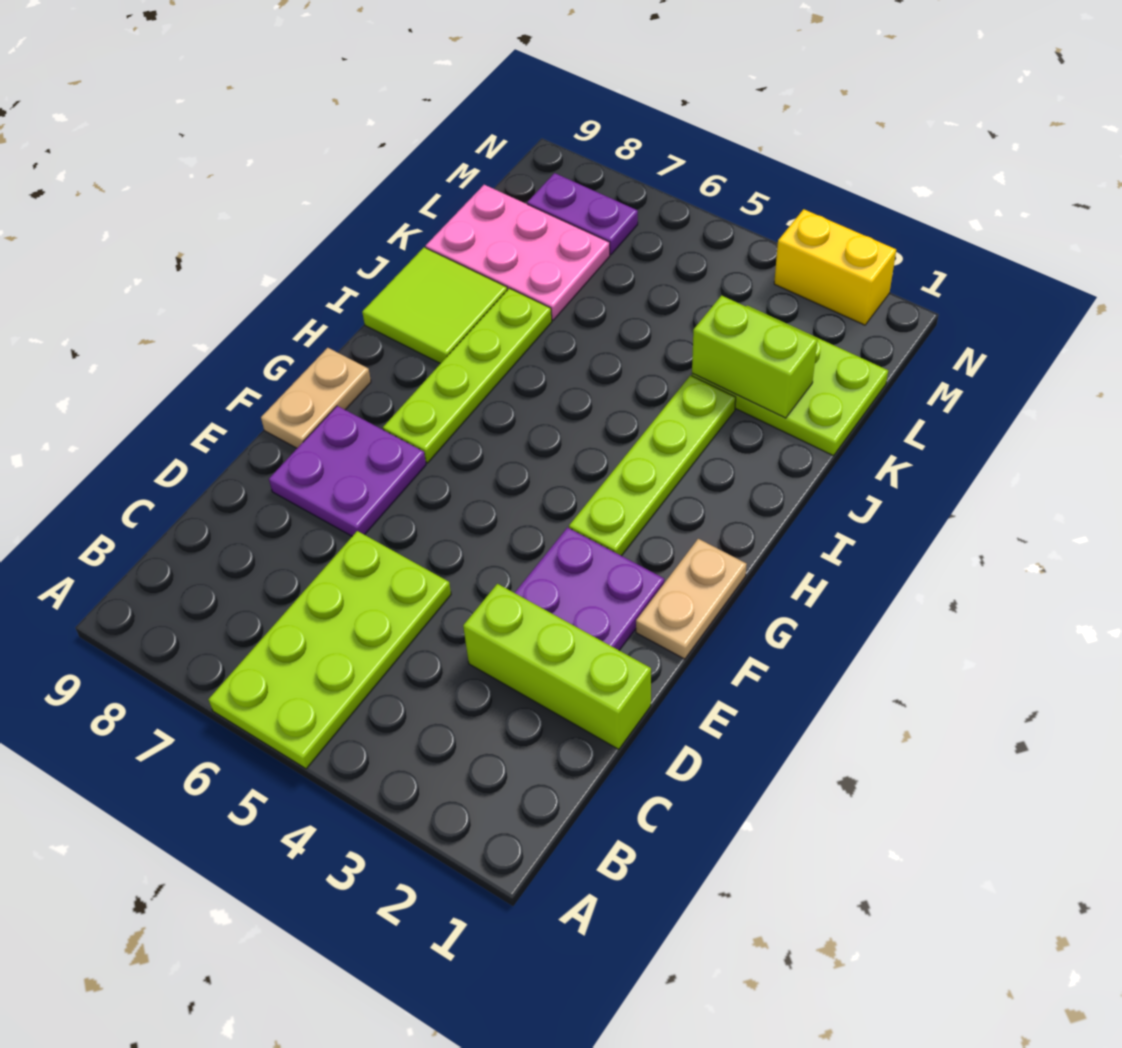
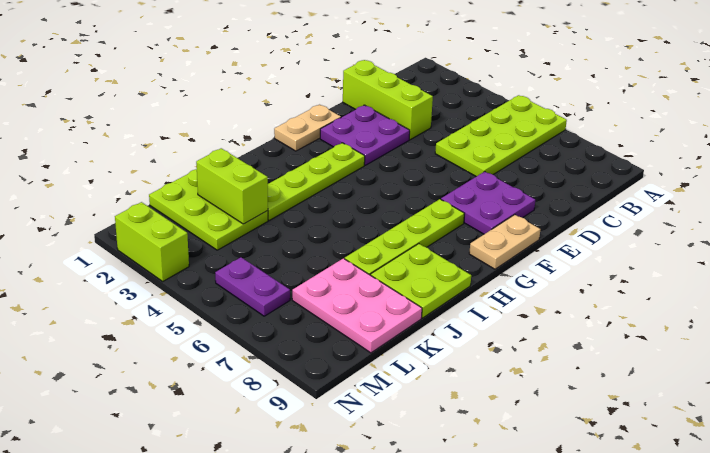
lime 2x2 tile [362,247,507,364] -> lime 2x2 plate [371,244,471,318]
purple 1x2 plate [527,173,638,254] -> purple 1x2 plate moved to [215,257,290,316]
yellow 1x2 brick [774,209,896,325] -> lime 1x2 brick [115,202,189,281]

